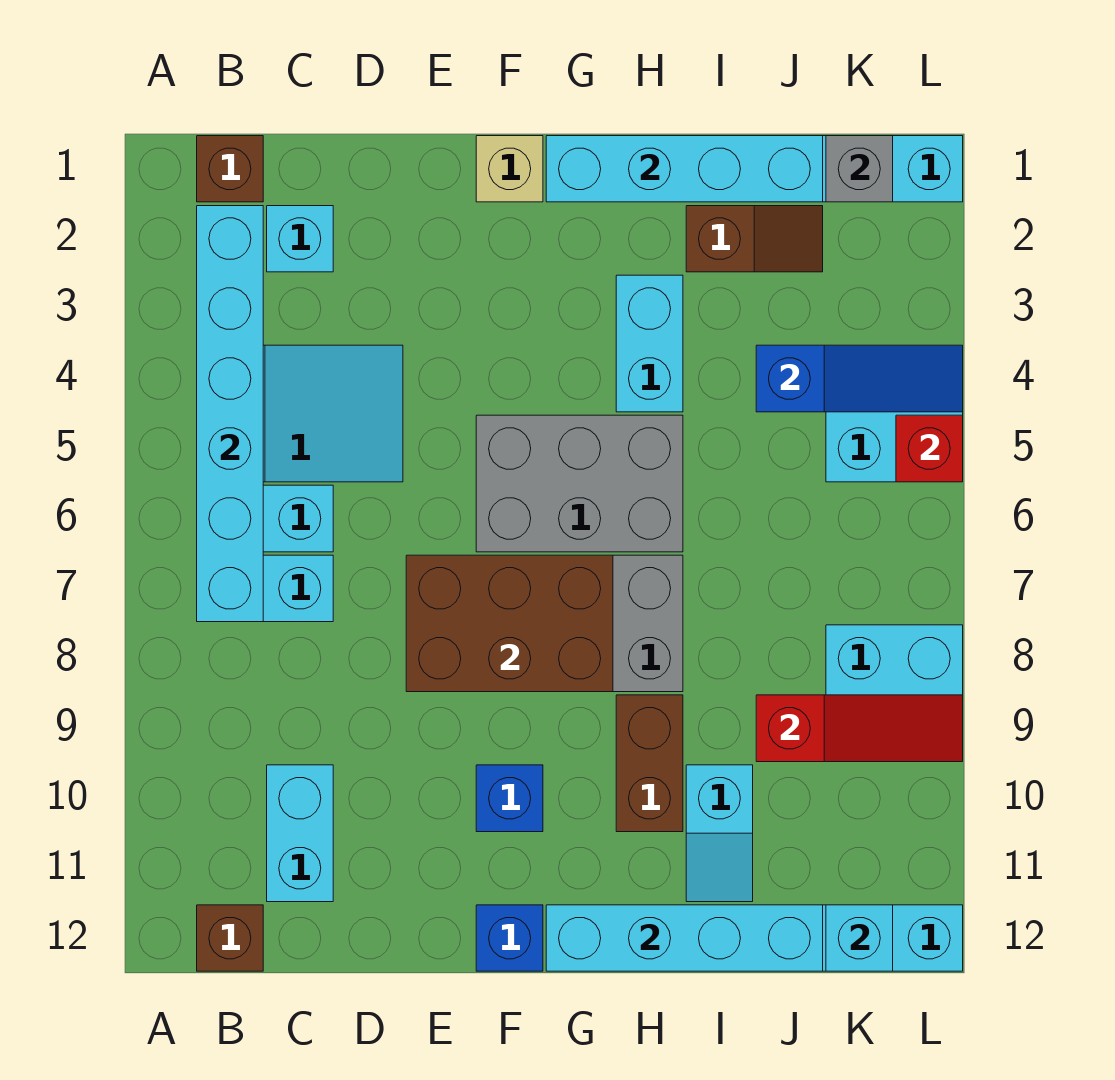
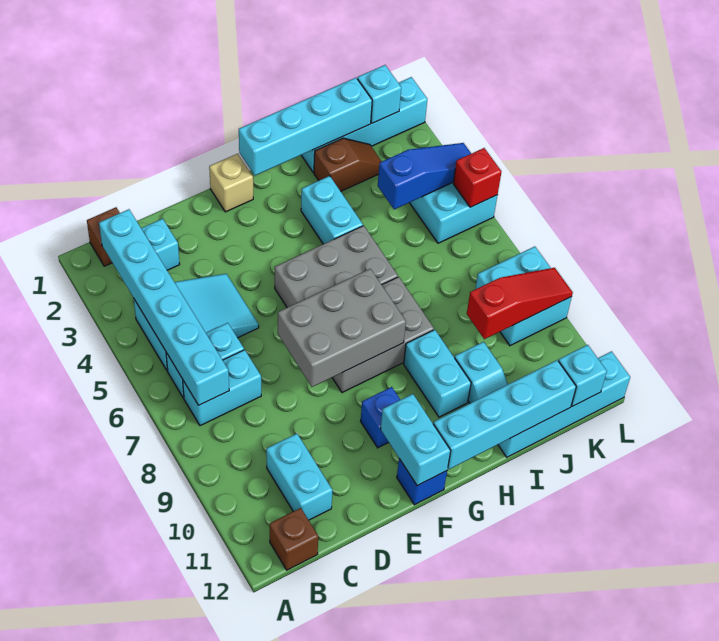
brown 2x3 brick [406,555,613,692] -> grey 2x3 brick [278,269,406,387]
none -> cyan 1x2 brick [381,394,451,486]
brown 1x2 brick [616,695,683,832] -> cyan 1x2 brick [404,330,471,417]
grey 1x1 brick [826,136,893,202] -> cyan 1x1 brick [357,65,401,123]

